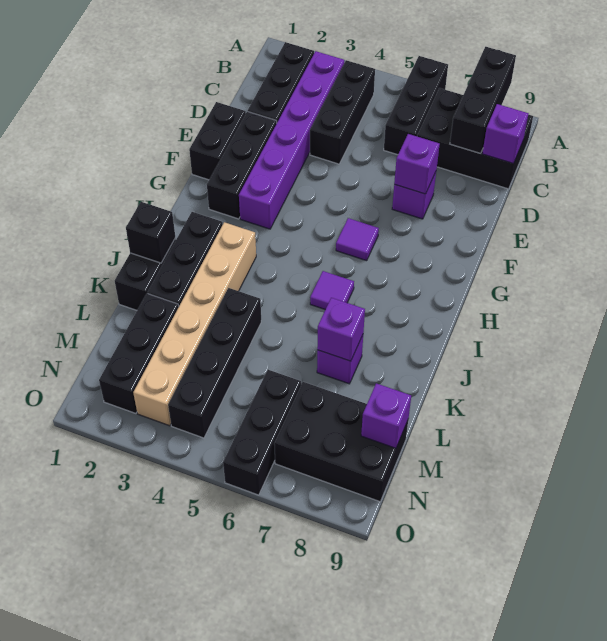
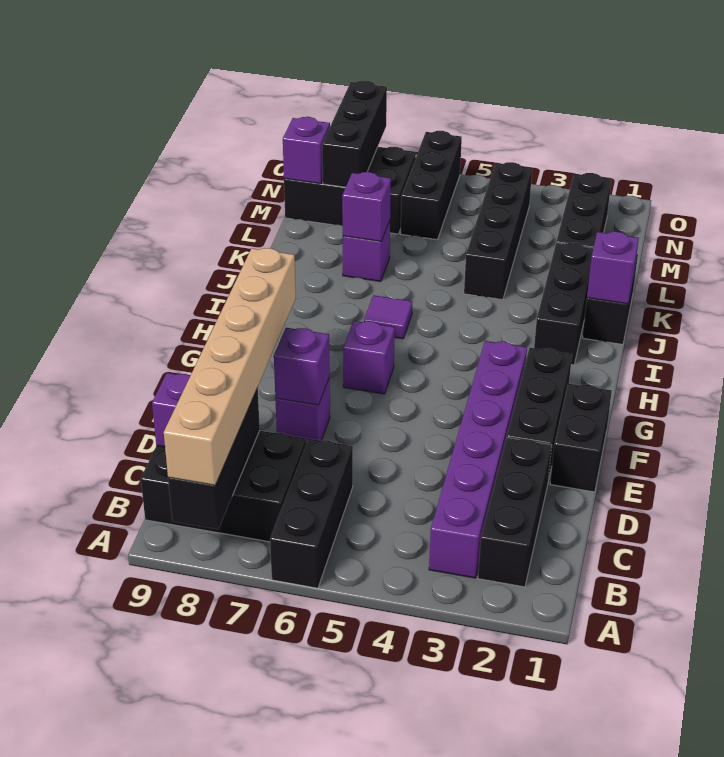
black 1x3 brick [310,60,375,164] -> black 1x3 brick moved to [322,81,387,187]
purple 1x1 tile [336,218,379,261] -> purple 1x1 brick [343,321,395,394]
tan 1x6 brick [133,222,256,426] -> tan 1x6 brick moved to [164,248,296,485]
black 1x1 brick [126,202,175,263] -> purple 1x1 brick [587,232,639,304]

